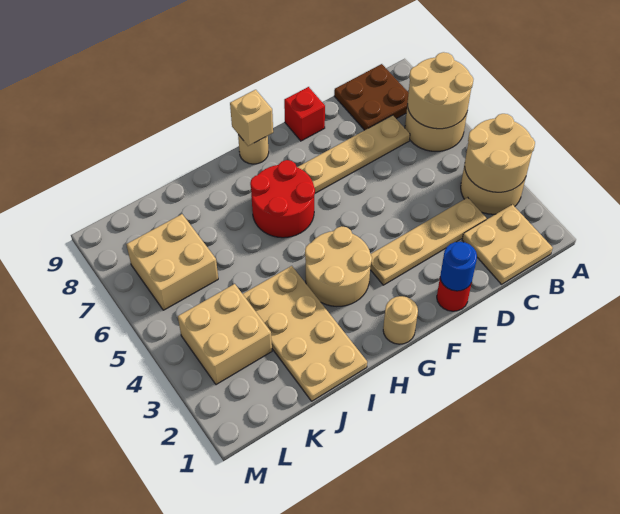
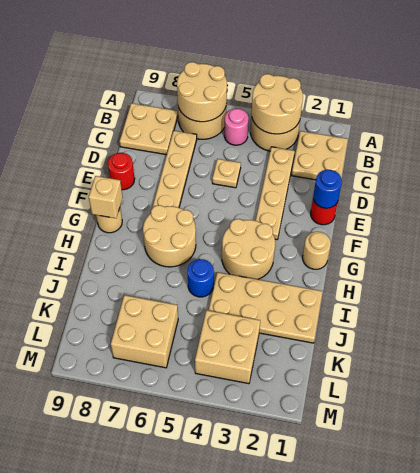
none -> pink 1x1 round brick [224,109,249,145]
brown 2x2 plate [334,64,409,130] -> tan 2x2 plate [120,103,178,155]
none -> tan 1x1 plate [212,159,241,188]
red 1x1 brick [284,87,325,141] -> red 1x1 round brick [108,153,135,190]
red 2x2 round brick [250,160,315,238] -> tan 2x2 round brick [143,205,196,267]
none -> blue 1x1 round brick [188,259,214,297]

